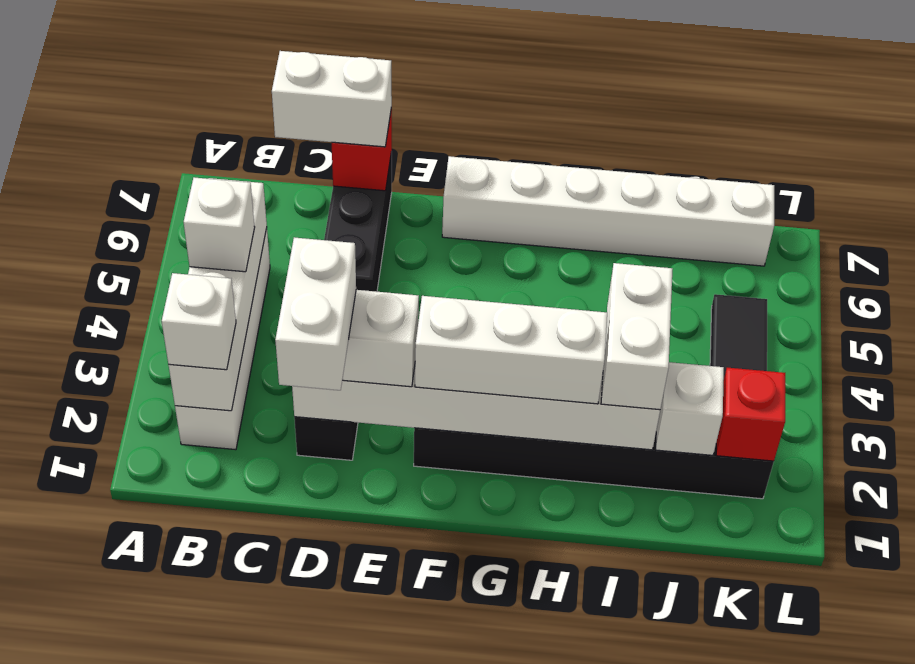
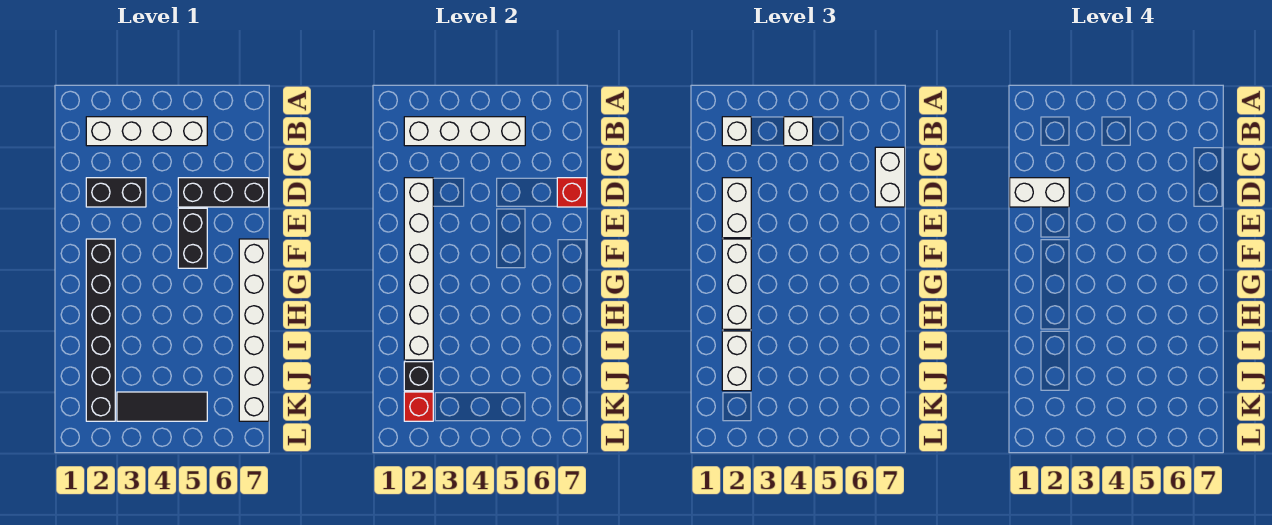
none -> black 1x2 brick [178,208,207,268]
white 1x2 brick [601,263,672,410] -> white 1x2 brick turned to [722,331,751,391]
white 1x1 brick [656,362,724,455] -> black 1x1 brick [404,362,433,391]

